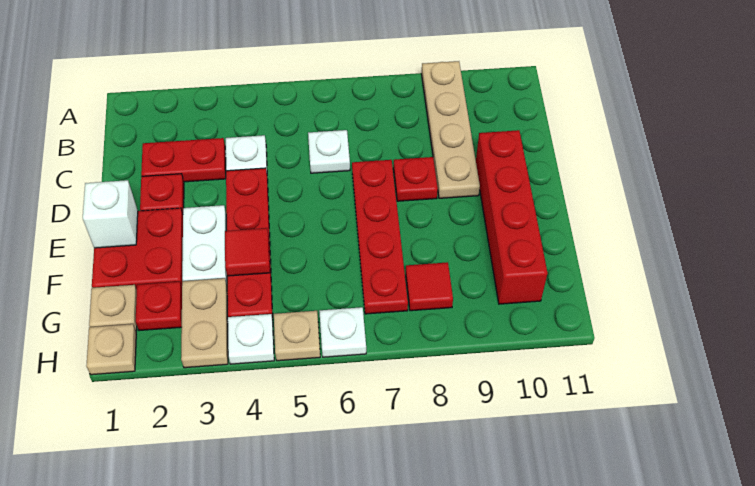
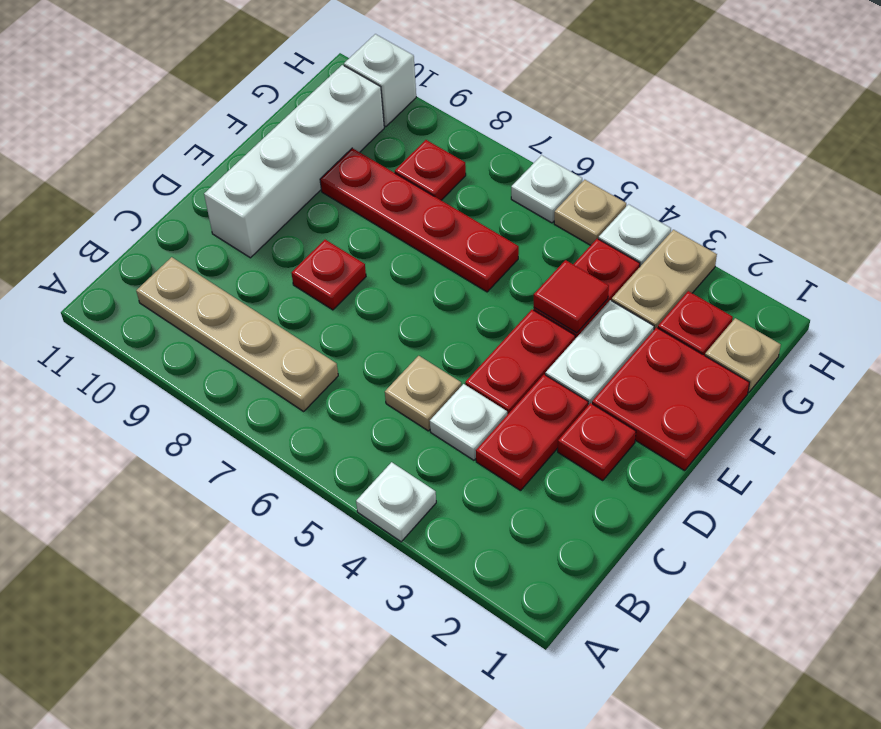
tan 1x4 plate [422,61,480,198] -> tan 1x4 plate turned to [136,257,338,411]
red 1x2 plate [141,138,226,182] -> red 1x2 plate turned to [476,375,588,491]
white 1x1 plate [308,130,350,173] -> white 1x1 plate moved to [356,462,436,542]
red 1x4 plate [352,160,408,314] -> red 1x4 plate turned to [320,148,519,292]
red 1x4 brick [476,130,547,304] -> white 1x4 brick [204,65,384,258]
white 1x1 brick [83,180,138,248] -> white 1x1 brick moved to [344,34,416,127]
red 1x1 tile [406,262,453,311] -> red 1x1 plate [395,140,466,200]
tan 1x1 plate [86,324,136,375] -> tan 1x1 plate moved to [385,356,462,431]

